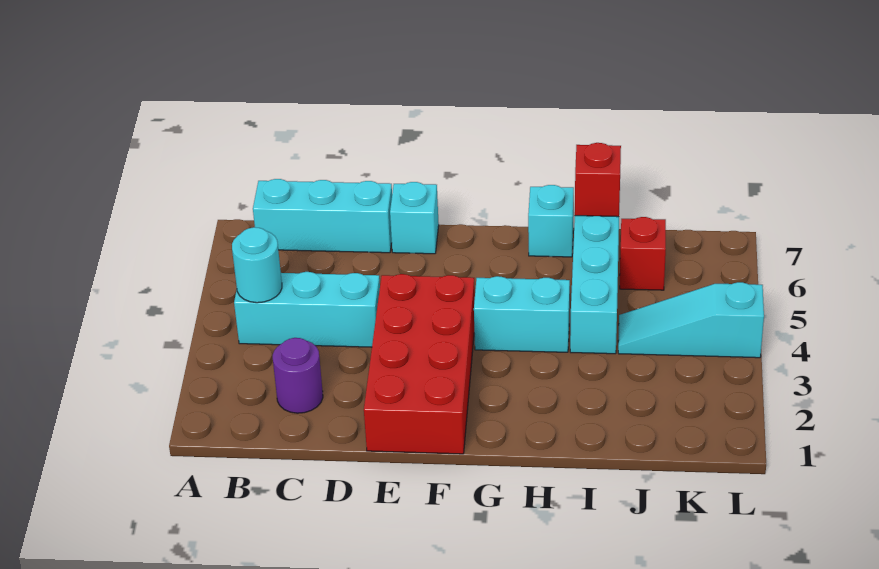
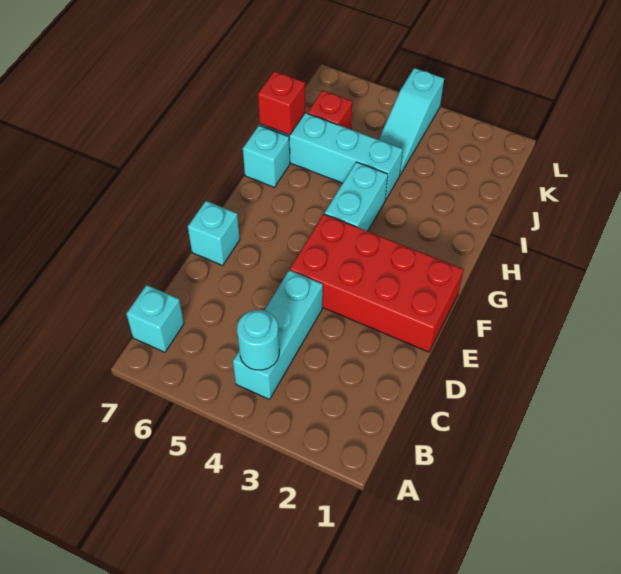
cyan 1x3 brick [253,179,392,253] -> cyan 1x1 brick [126,285,184,352]
purple 1x1 round brick [273,338,323,413] -> none

